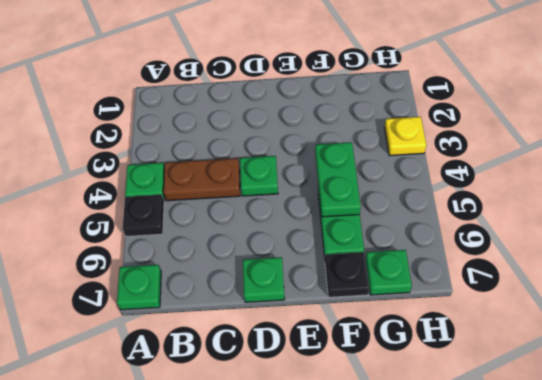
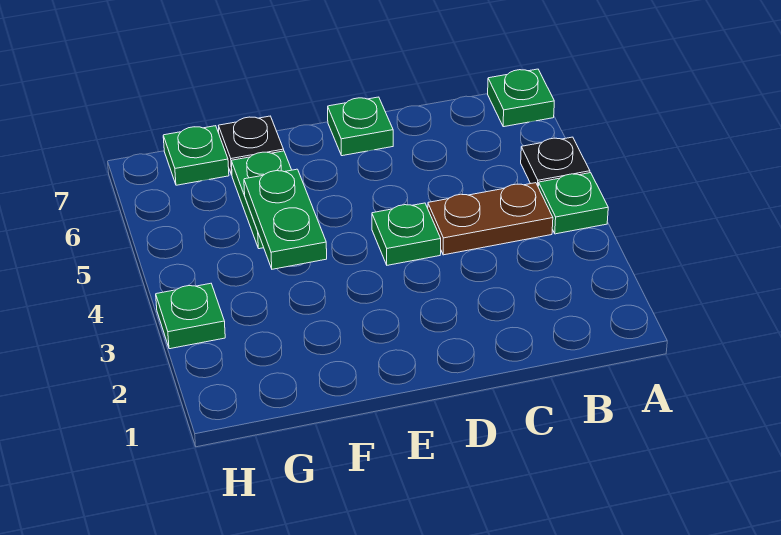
yellow 1x1 plate [384,117,426,156] -> green 1x1 plate [156,283,225,349]

